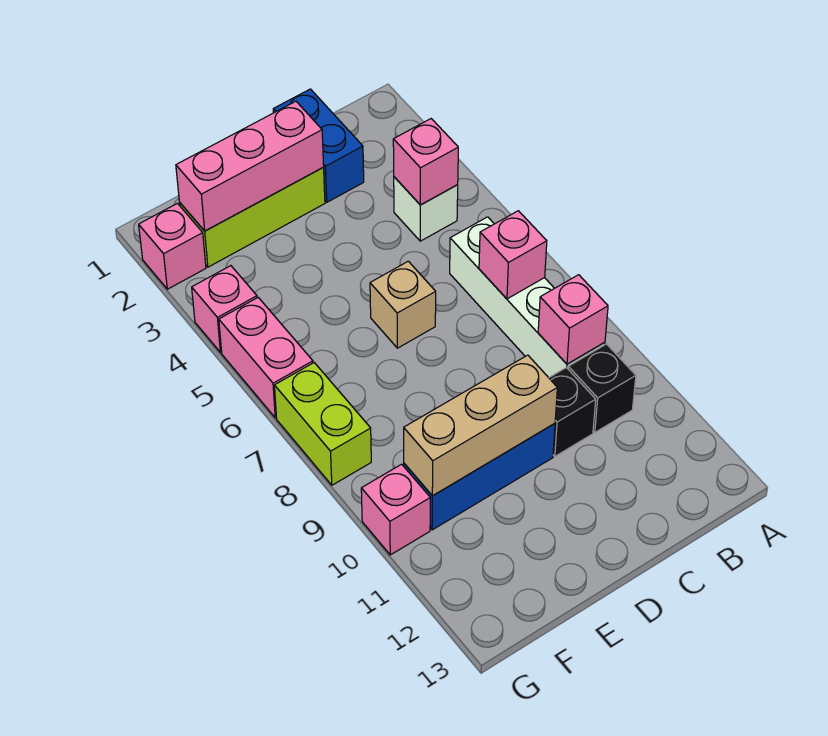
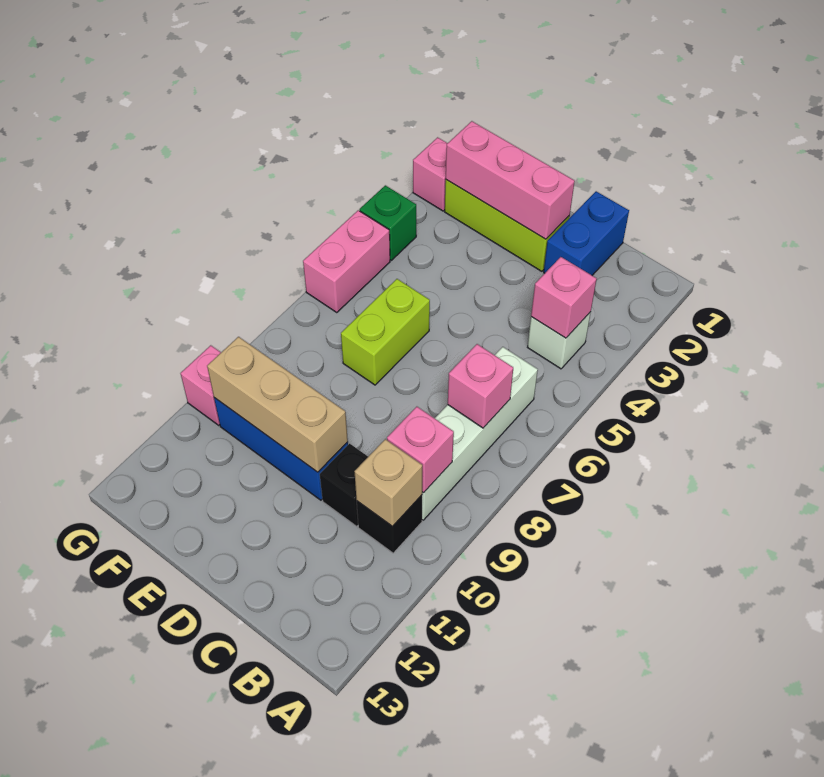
tan 1x1 brick [370,261,436,348] -> tan 1x1 brick moved to [354,439,422,526]
pink 1x1 brick [192,266,257,353] -> green 1x1 brick [359,185,416,260]
lime 1x2 brick [274,363,371,485] -> lime 1x2 brick moved to [341,279,430,385]

